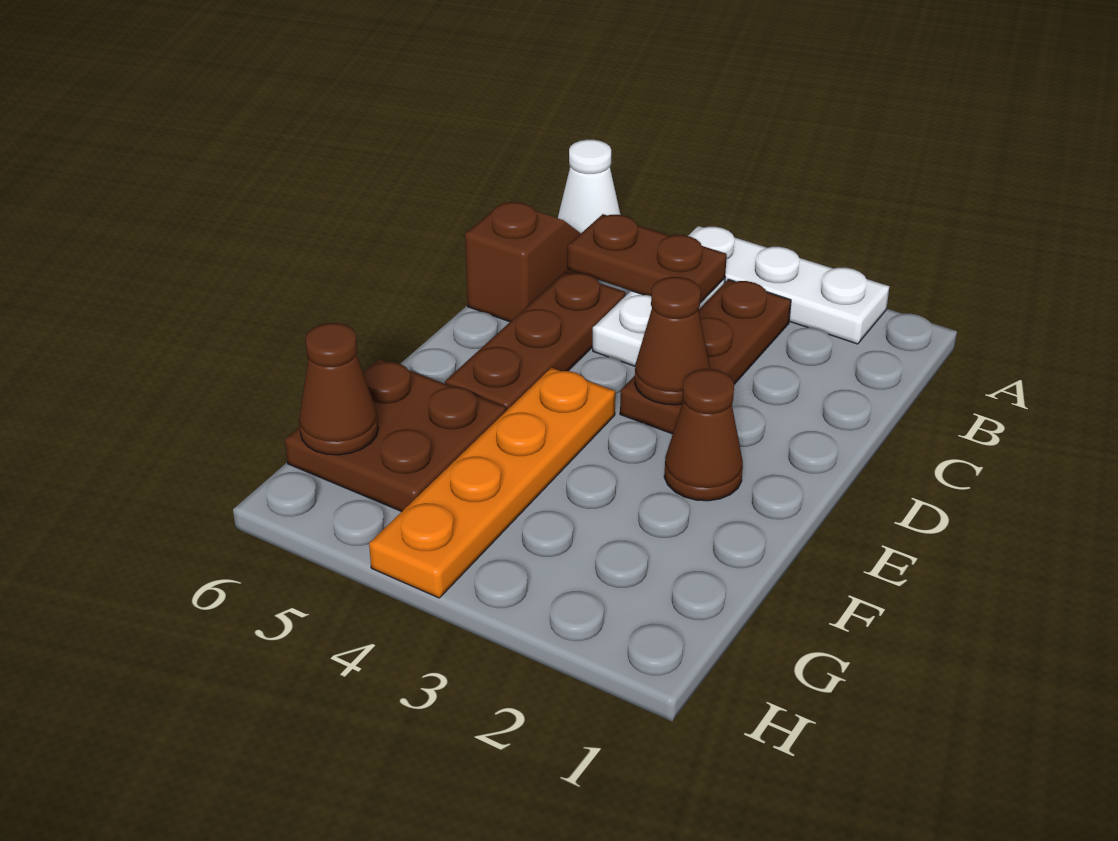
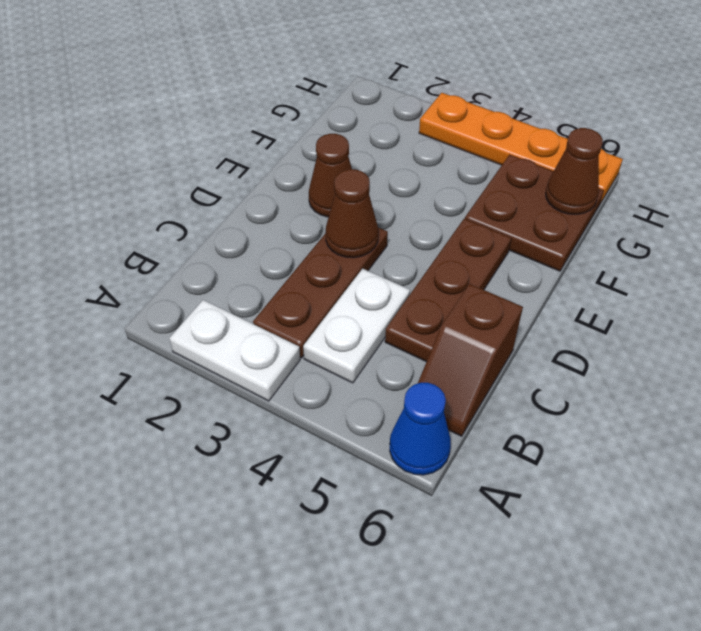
white 1x3 plate [688,226,889,344] -> white 1x2 plate [169,300,300,401]
white 1x1 cone [558,140,620,233] -> blue 1x1 cone [390,383,451,475]
brown 1x2 plate [567,214,727,303] -> none
orange 1x4 plate [369,368,615,598] -> orange 1x4 plate turned to [419,93,623,202]

